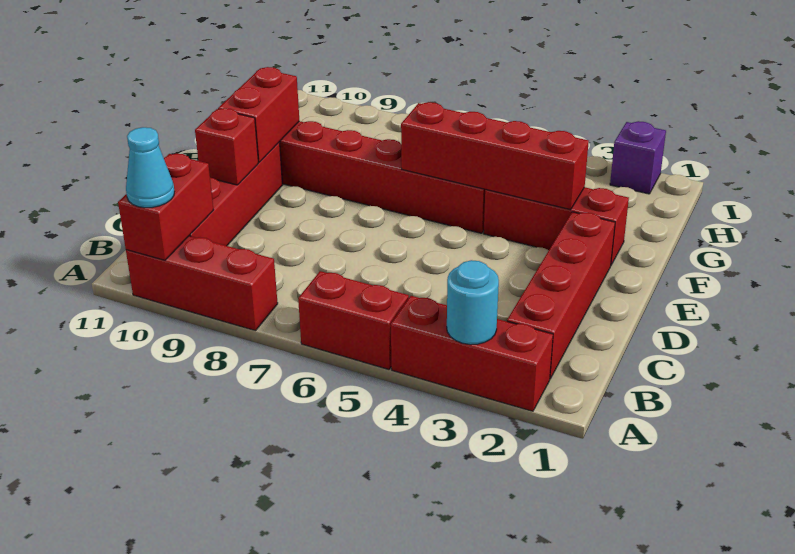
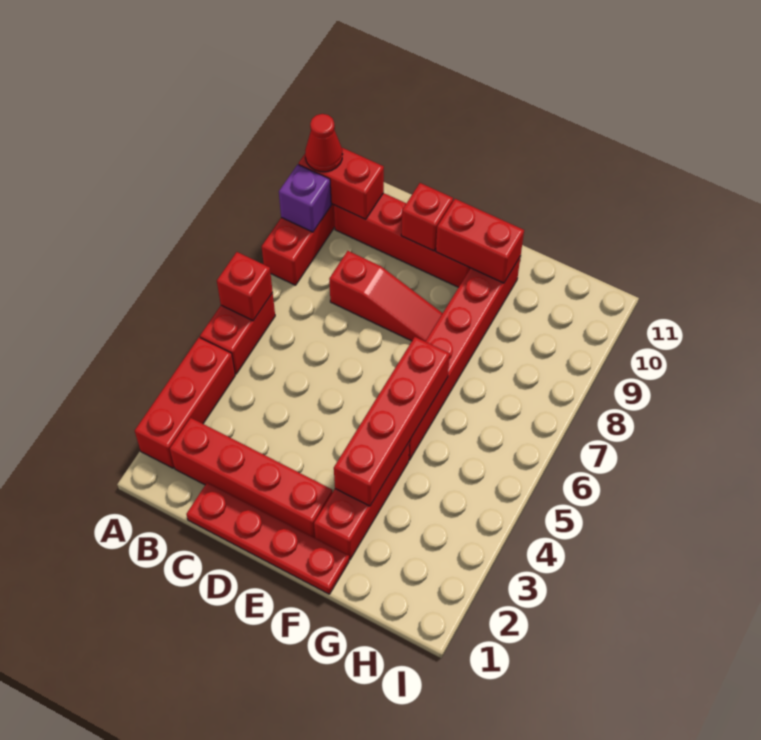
cyan 1x1 round brick [447,260,499,345] -> none
none -> red 1x1 brick [217,252,273,321]
cyan 1x1 cone [126,127,174,208] -> red 1x1 cone [305,114,343,172]
none -> red 1x4 plate [186,483,349,594]
none -> red 1x3 slope [329,251,443,341]
purple 1x1 brick [610,121,666,194] -> purple 1x1 brick moved to [279,164,331,232]

